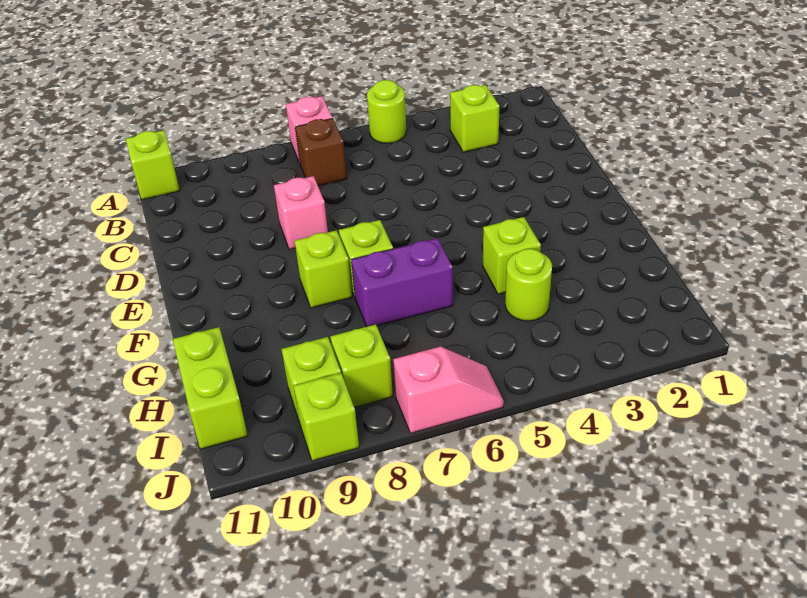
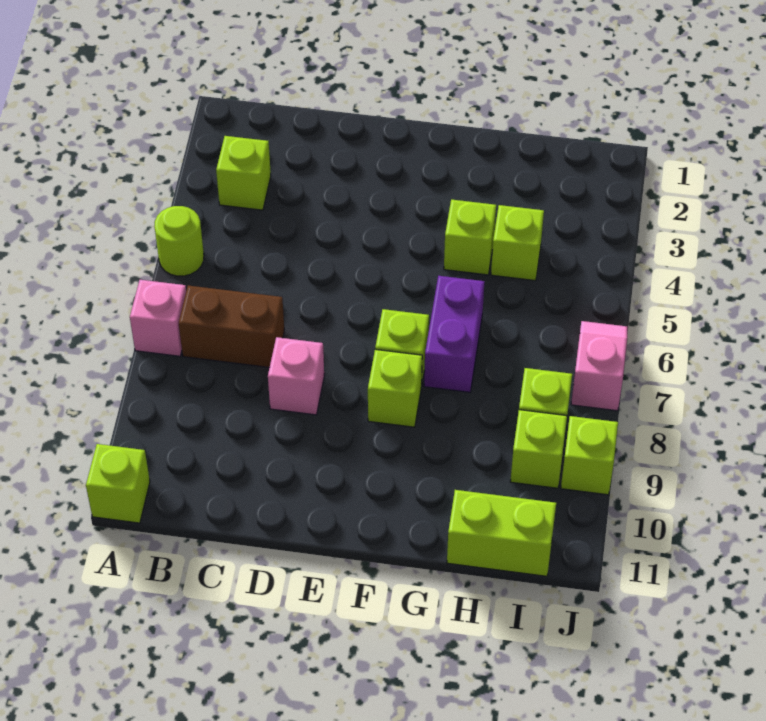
brown 1x1 brick [295,118,347,186] -> brown 1x2 brick [179,285,284,367]
lime 1x1 round brick [505,249,552,321] -> lime 1x1 brick [491,205,544,281]

